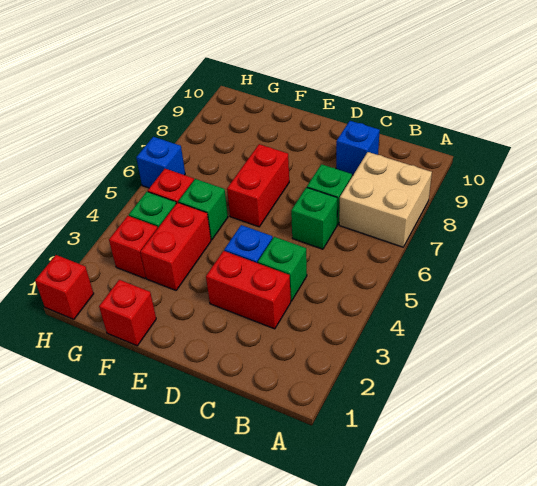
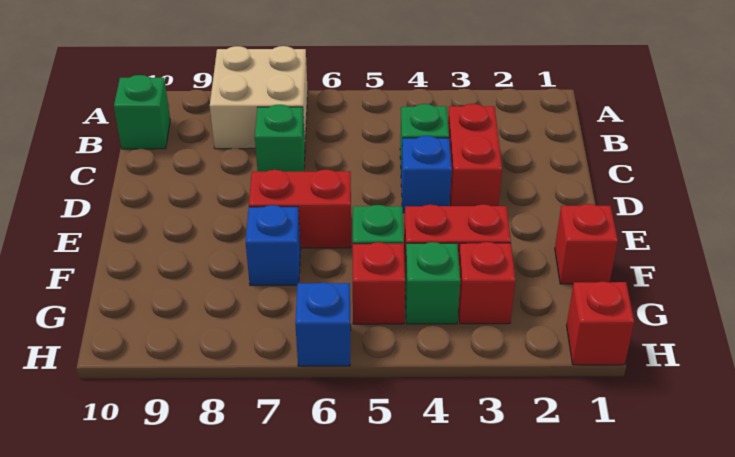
green 1x1 brick [291,187,337,249] -> green 1x1 brick moved to [114,75,170,149]
blue 1x1 brick [336,121,380,175] -> blue 1x1 brick moved to [246,205,301,285]

